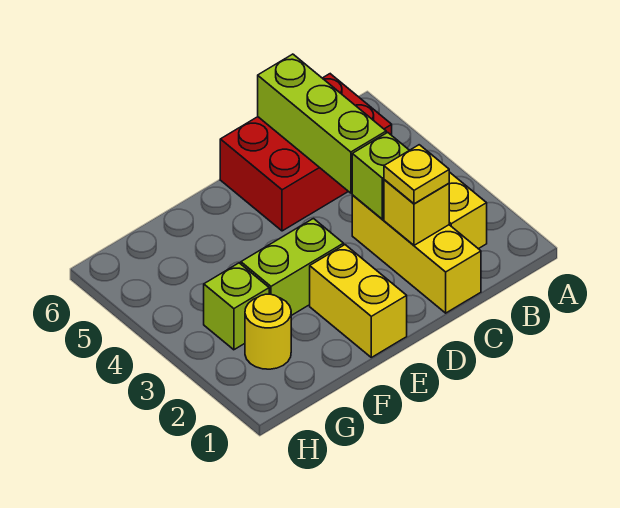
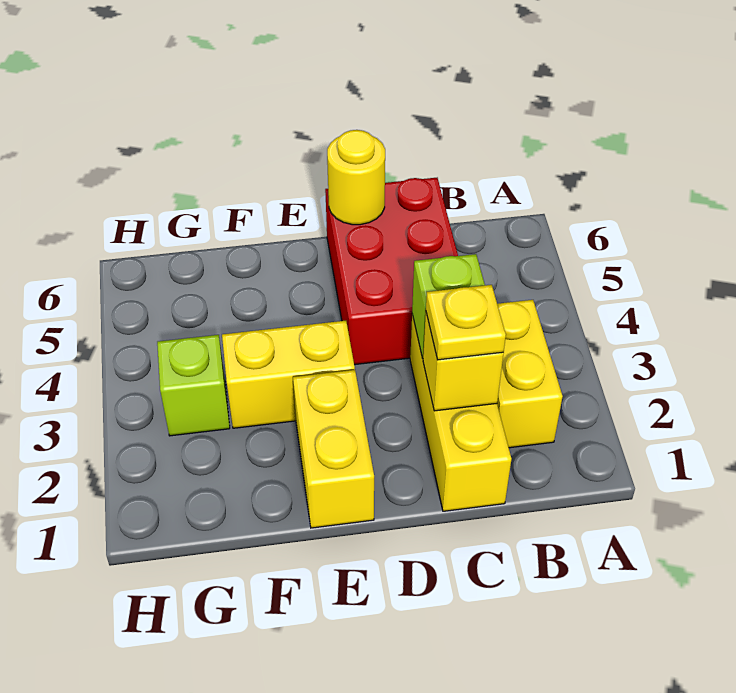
red 2x3 brick [220,74,392,231] -> red 2x3 brick turned to [325,178,458,365]
lime 1x3 brick [258,54,386,193] -> none
lime 1x2 brick [241,219,344,316] -> yellow 1x2 brick [222,321,355,428]
yellow 1x1 round brick [245,294,291,369] -> yellow 1x1 round brick moved to [327,130,385,225]

